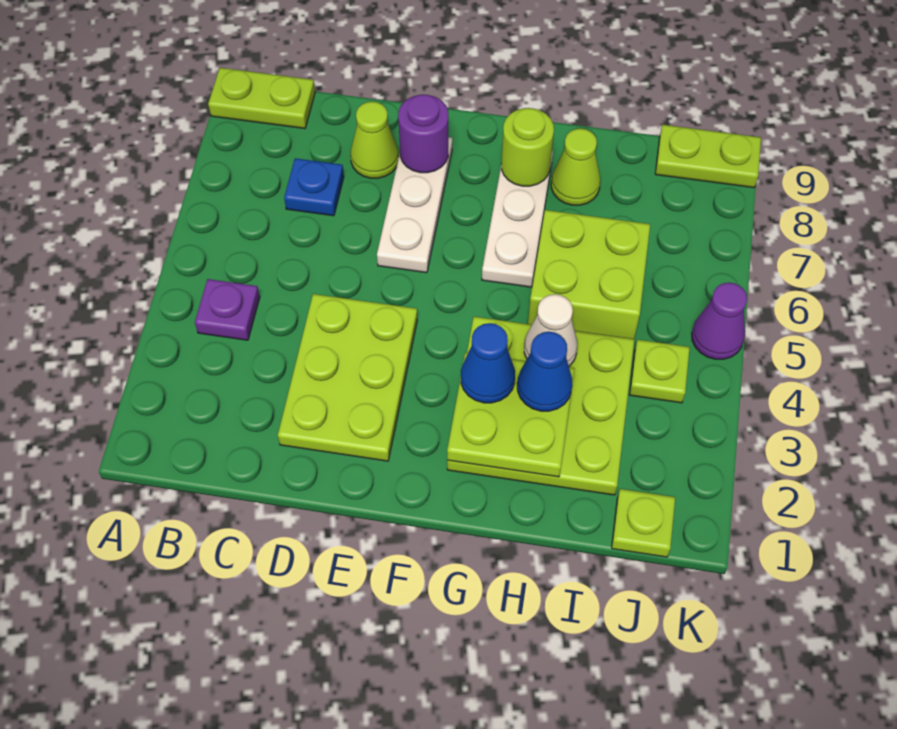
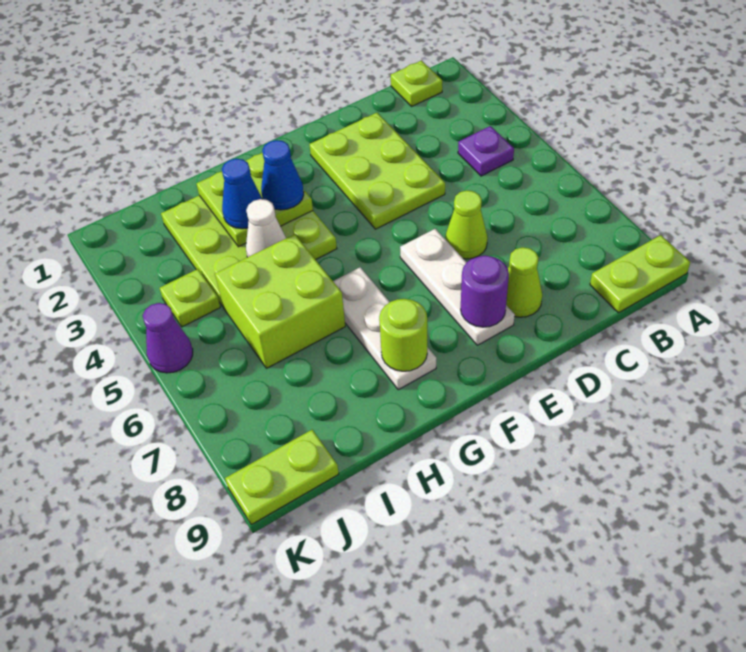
blue 1x1 plate [284,158,344,216] -> none
lime 1x1 cone [551,128,600,205] -> lime 1x1 cone moved to [445,190,488,259]
lime 1x1 plate [612,489,675,557] -> lime 1x1 plate moved to [391,61,442,107]

